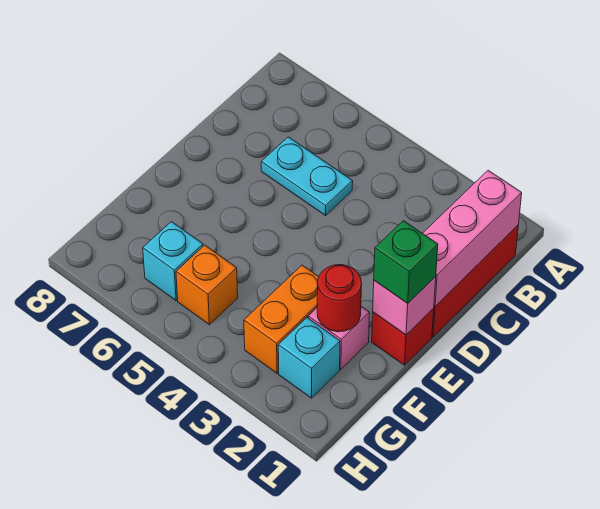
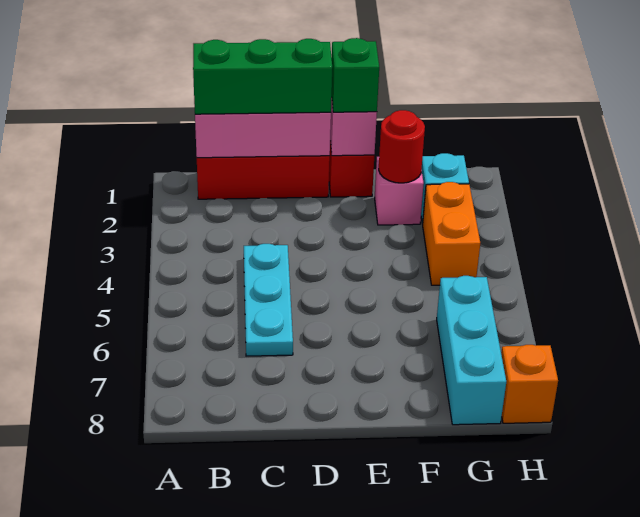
none -> green 1x3 brick [193,39,332,114]
cyan 1x2 plate [261,137,353,216] -> cyan 1x3 plate [244,244,293,356]
orange 1x2 brick [244,265,319,373] -> orange 1x2 brick turned to [423,182,480,285]
orange 1x1 brick [176,245,238,325] -> orange 1x1 brick moved to [501,345,558,423]
cyan 1x1 brick [143,222,203,301] -> cyan 1x3 brick [437,276,506,425]

